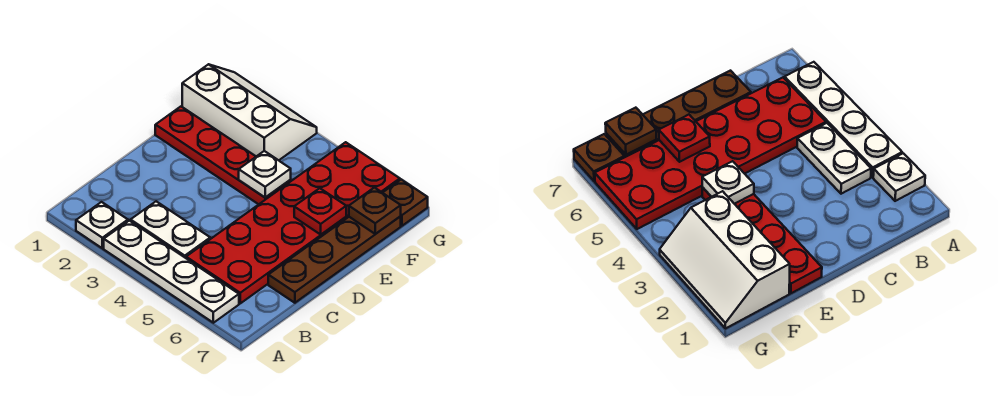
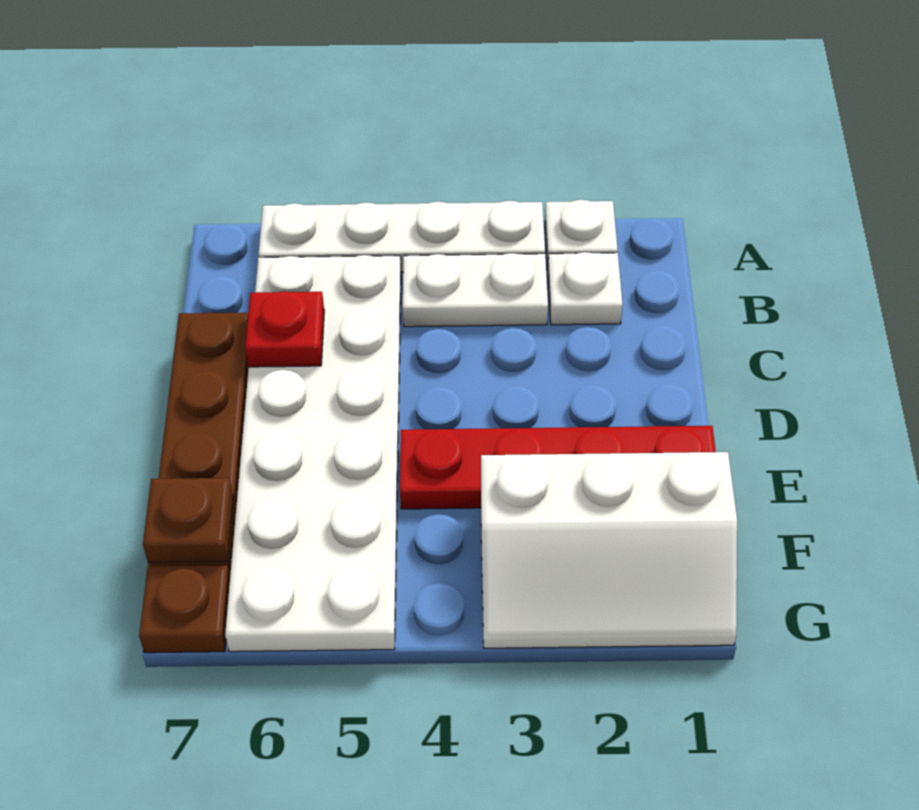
red 2x6 plate [186,142,400,303] -> white 2x6 plate [225,255,401,652]
white 1x1 plate [239,151,291,197] -> white 1x1 plate moved to [548,252,623,325]
red 1x1 plate [294,188,346,234] -> red 1x1 plate moved to [245,291,324,367]

